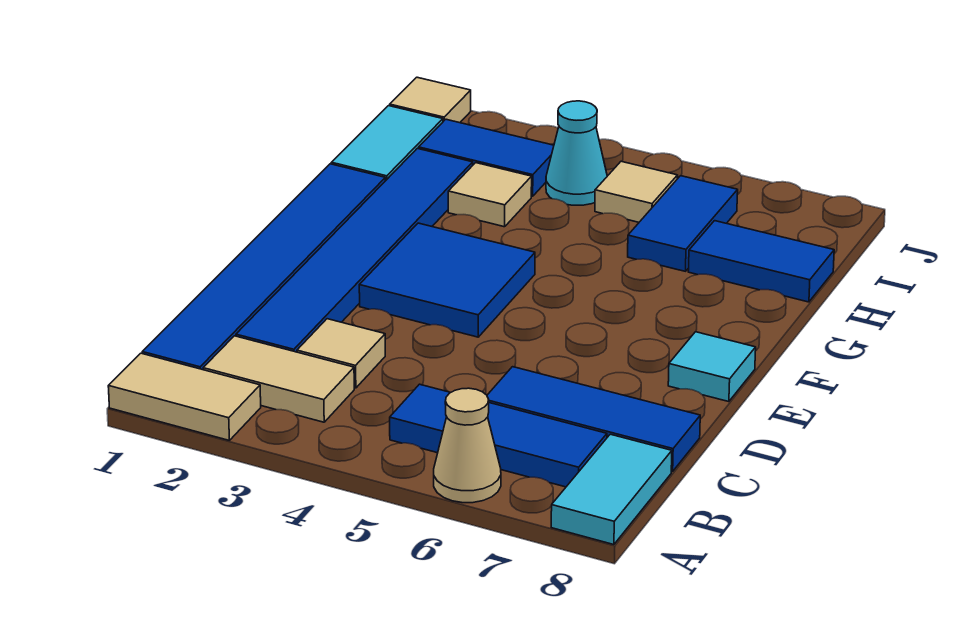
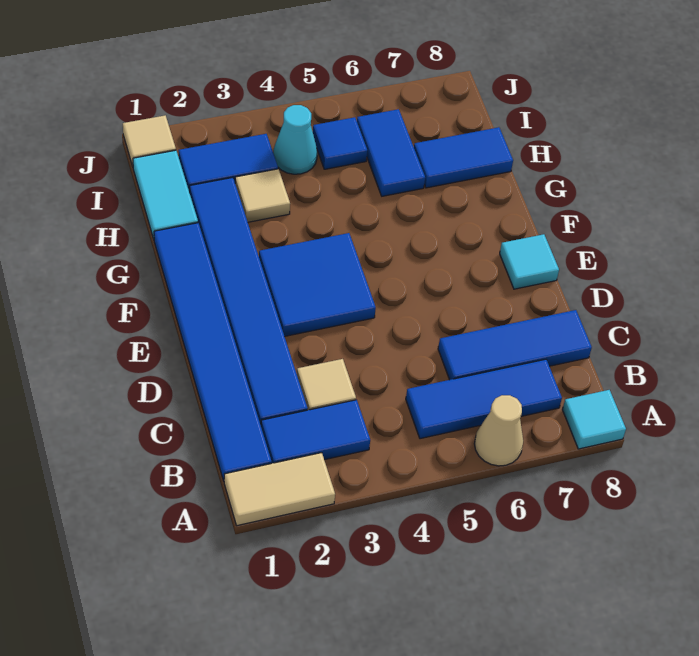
cyan 1x2 tile [551,434,672,545] -> cyan 1x1 tile [562,390,626,449]
tan 1x2 tile [203,336,354,422] -> blue 1x2 tile [261,400,370,463]
tan 1x1 tile [595,161,678,222] -> blue 1x1 tile [313,117,367,169]

